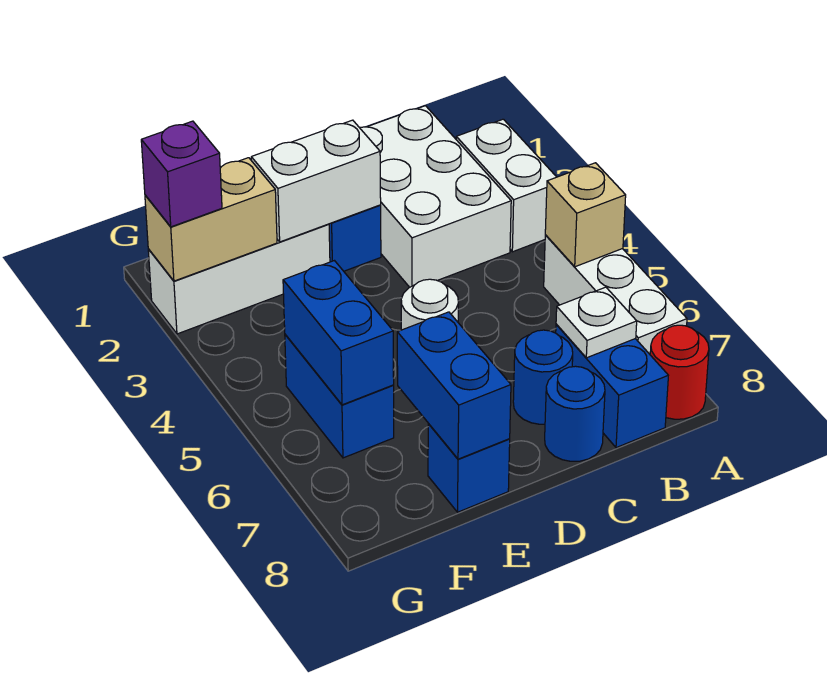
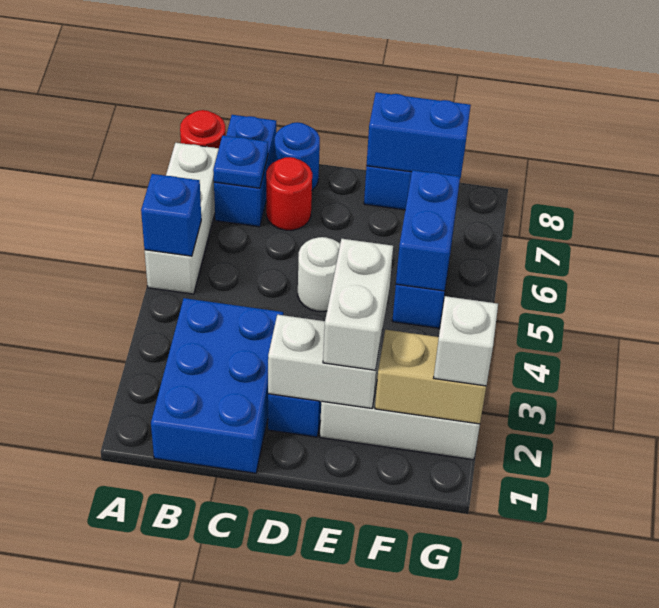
white 1x2 brick [456,119,556,252] -> white 1x2 brick moved to [323,239,393,370]
tan 1x1 brick [545,163,626,267] -> blue 1x1 brick [141,174,201,256]
white 2x3 brick [360,106,511,287] -> blue 2x3 brick [151,298,283,473]
white 1x1 plate [556,287,637,358] -> blue 1x1 plate [213,136,268,188]
blue 1x1 round brick [513,330,573,424] -> red 1x1 round brick [266,157,312,230]
blue 1x2 brick [397,312,511,459] -> blue 1x2 brick turned to [367,92,471,178]
purple 1x1 brick [141,121,222,227] -> white 1x1 brick [434,296,498,386]

